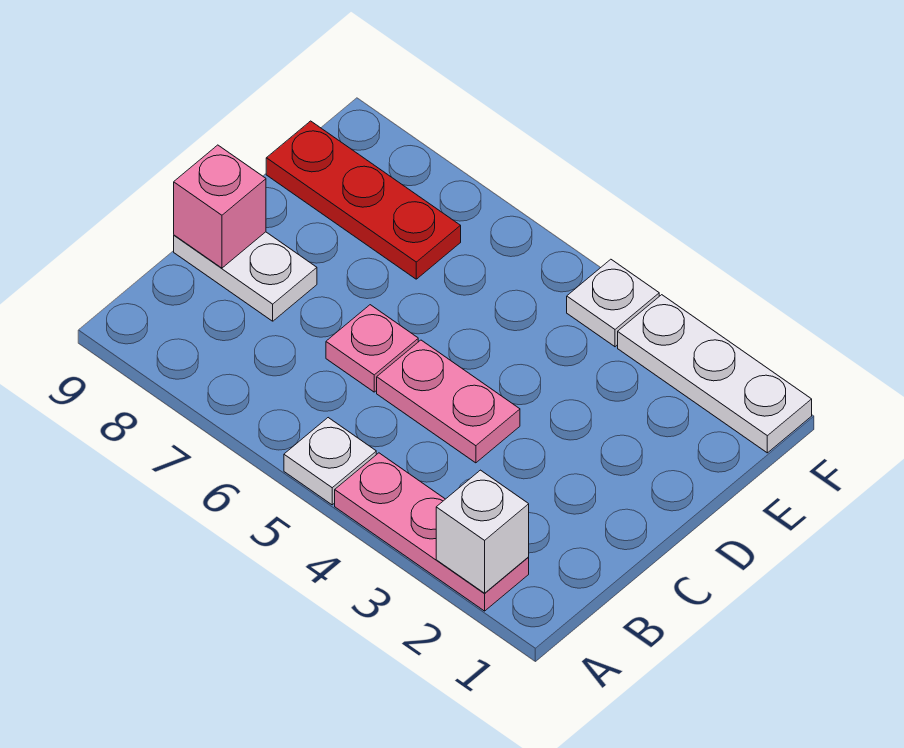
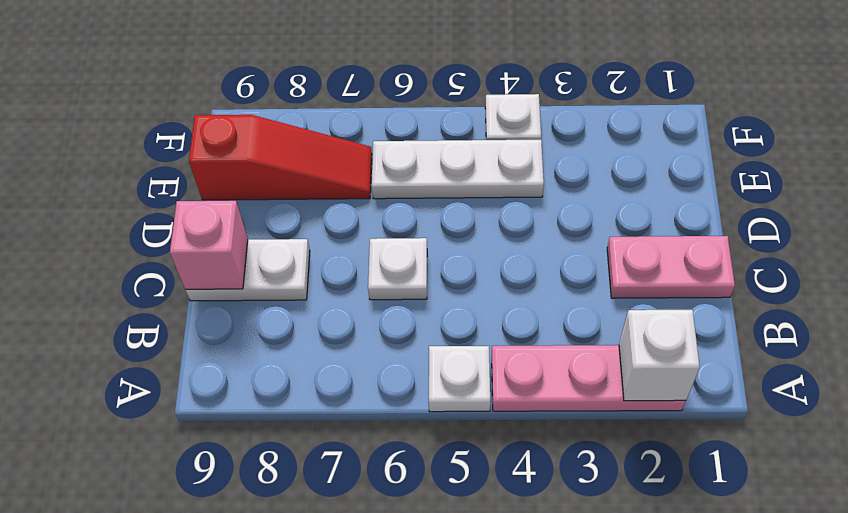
pink 1x2 plate [377,340,520,463] -> pink 1x2 plate moved to [607,236,735,298]
pink 1x1 plate [326,305,418,392] -> white 1x1 plate [368,238,427,300]
red 1x3 plate [266,121,461,279] -> red 1x3 slope [189,115,372,200]
white 1x3 plate [618,295,812,453] -> white 1x3 plate moved to [372,140,544,199]

